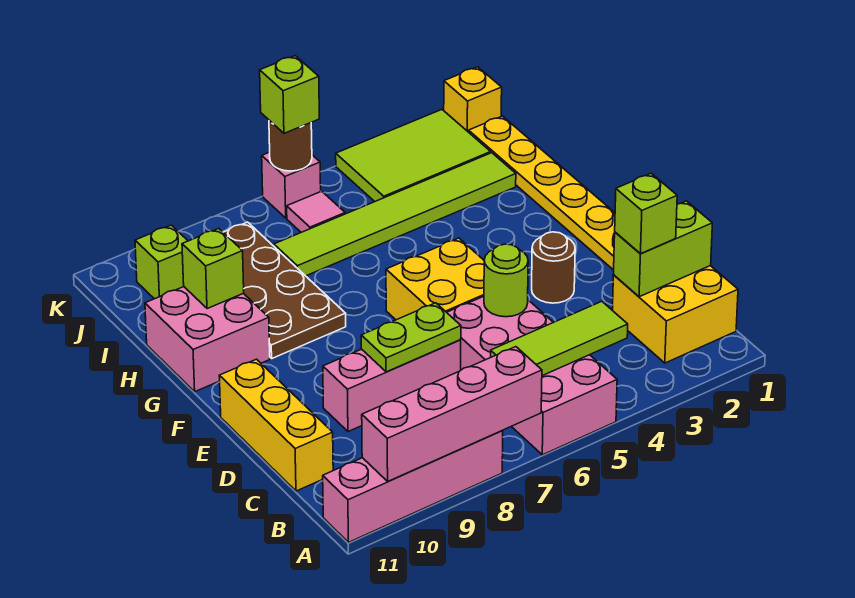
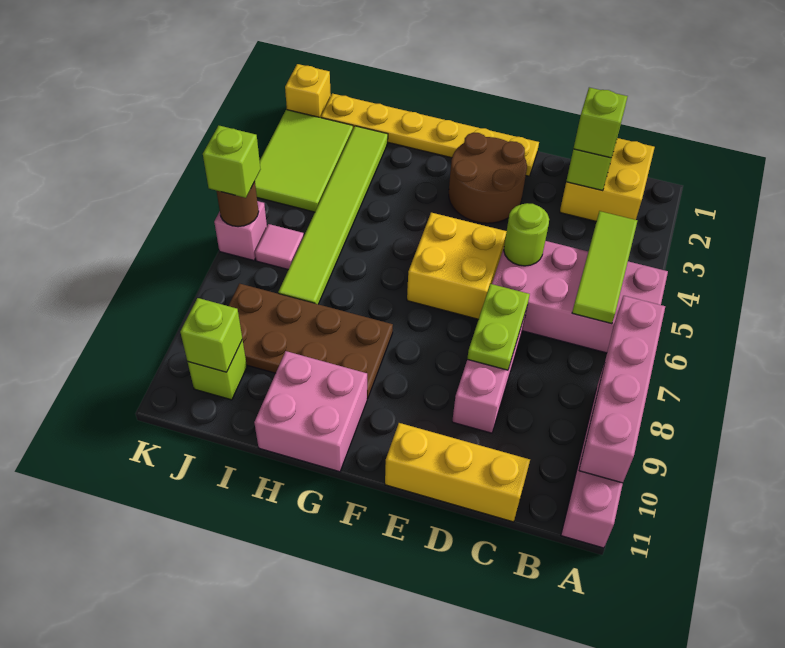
brown 1x1 round brick [532,232,575,303] -> brown 2x2 round brick [449,133,527,223]
lime 1x1 brick [182,228,244,309] -> lime 1x1 brick moved to [180,298,242,372]

